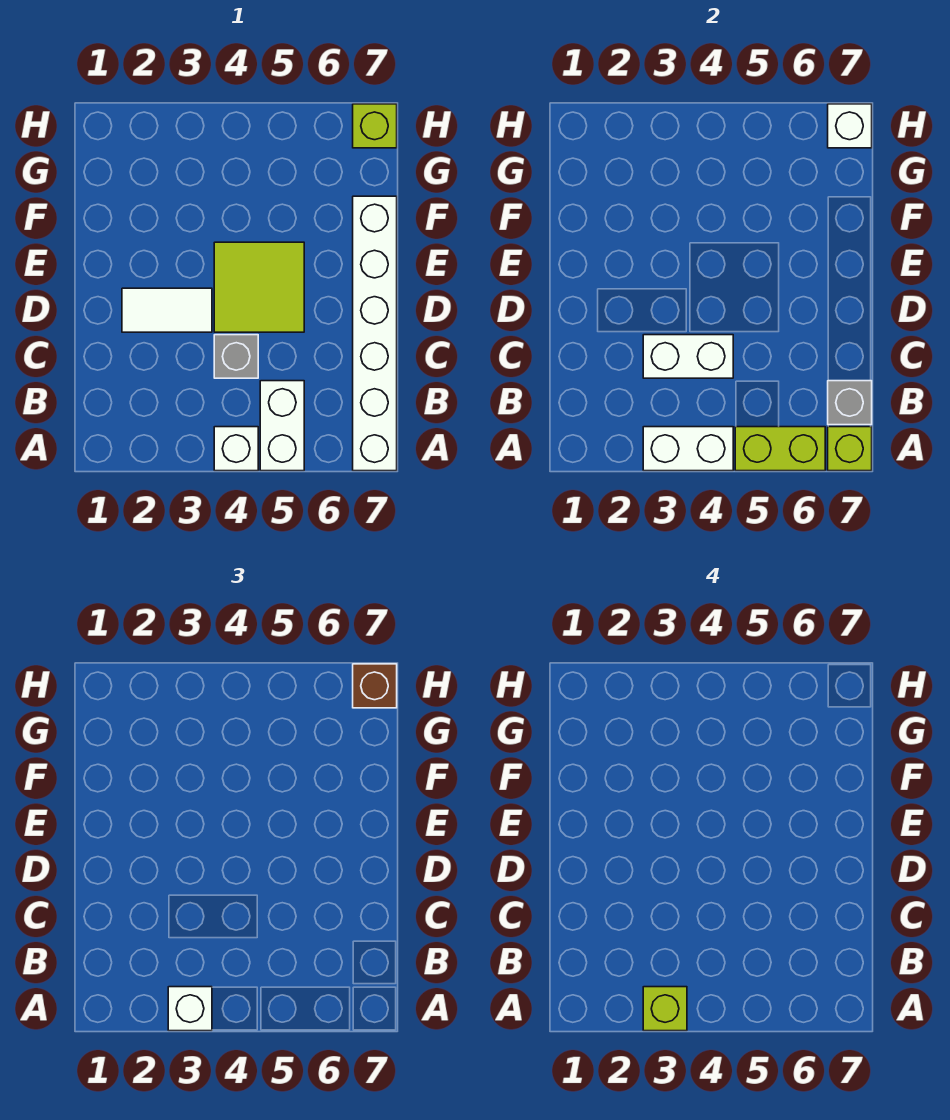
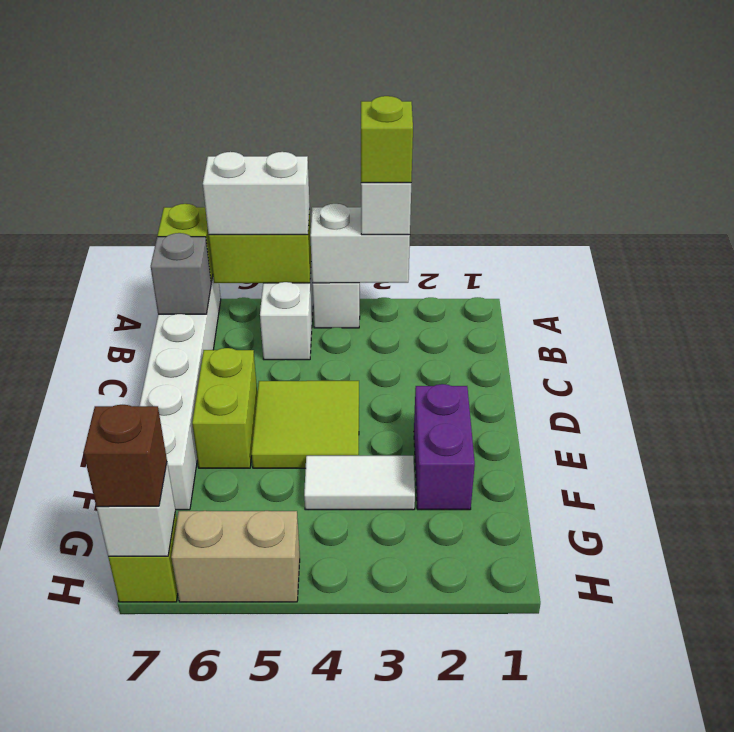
white 1x2 brick [643,335,733,378] -> white 1x2 brick moved to [203,152,310,235]
grey 1x1 brick [214,335,258,378] -> none
white 1x2 tile [122,288,212,332] -> white 1x2 tile moved to [304,456,415,510]
none -> lime 1x2 brick [192,348,257,468]
none -> purple 1x2 brick [414,384,475,510]
none -> tan 1x2 brick [171,511,300,602]

